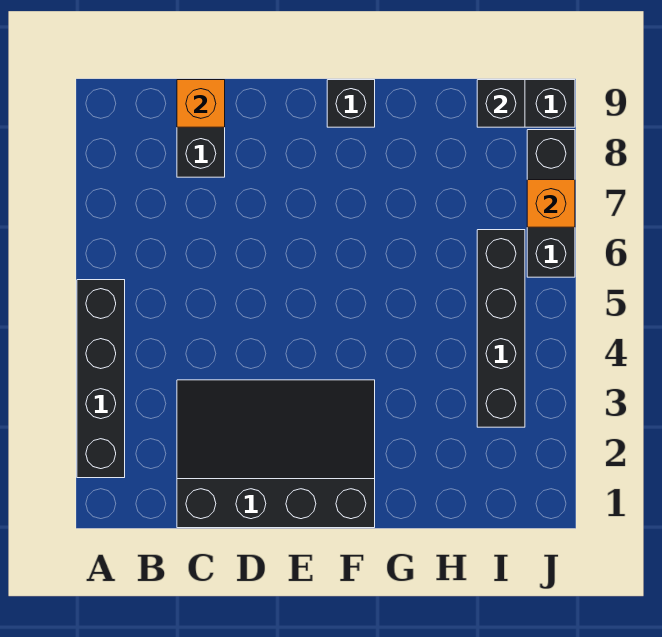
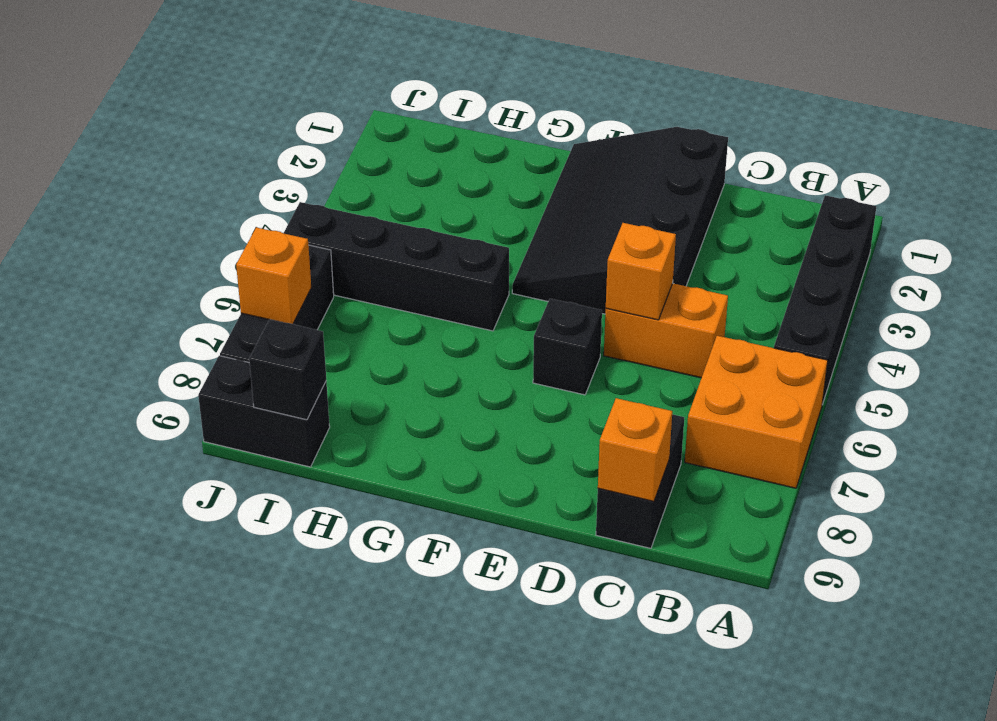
none -> orange 2x2 brick [685,336,828,488]
black 3x4 slope [177,380,375,528] -> black 3x4 slope turned to [512,127,728,314]
none -> orange 1x2 brick [604,283,728,378]
none -> orange 1x1 brick [606,223,676,320]
black 1x1 brick [327,80,375,127] -> black 1x1 brick moved to [533,299,602,395]
black 1x4 brick [477,230,525,427] -> black 1x4 brick turned to [284,202,509,331]

